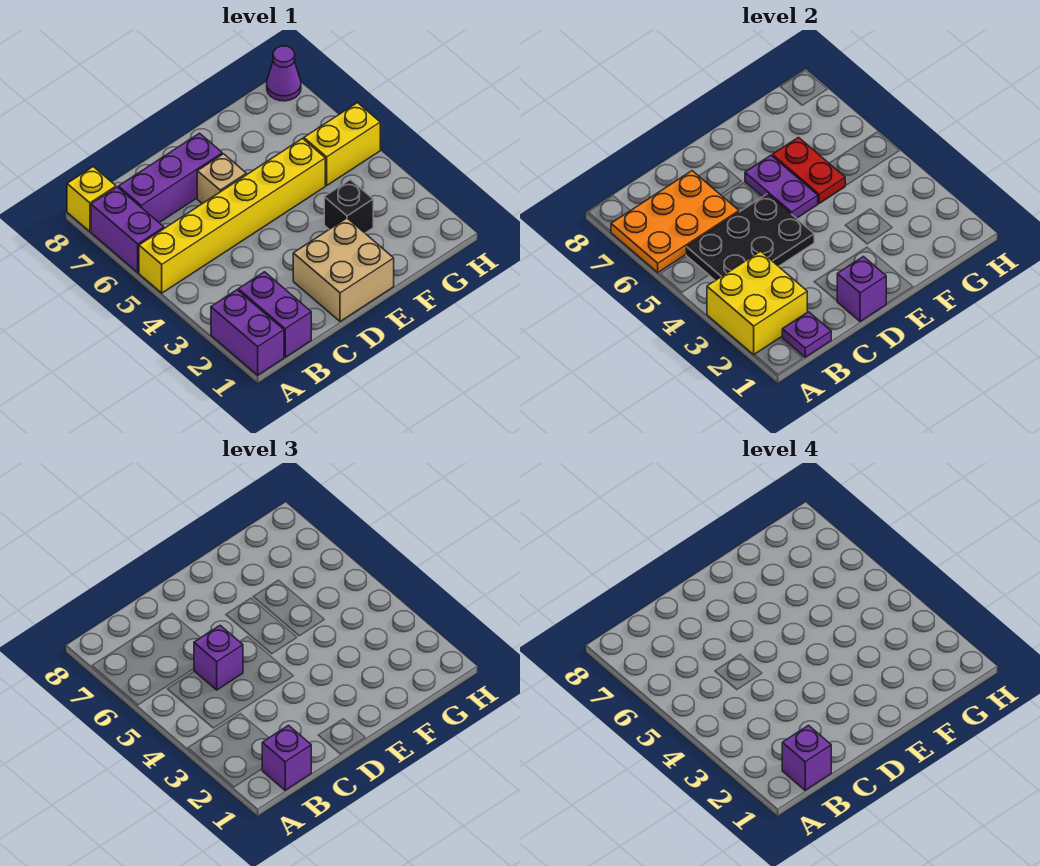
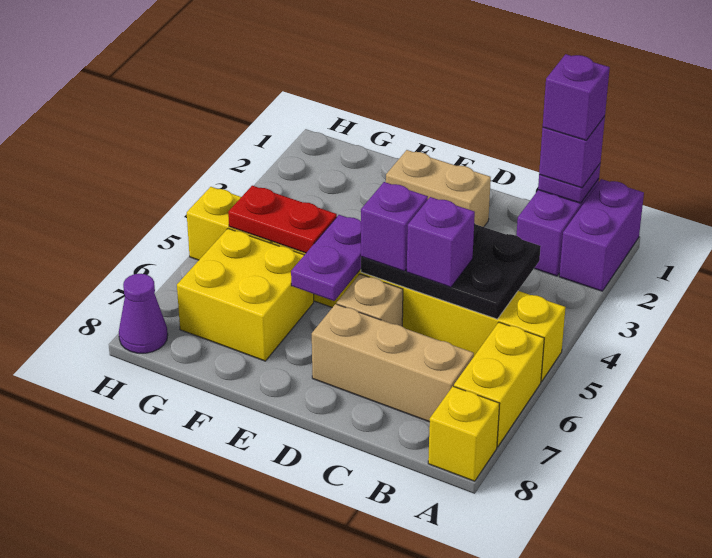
yellow 2x2 brick [707,251,807,355] -> yellow 2x2 brick moved to [177,229,314,361]
purple 1x2 brick [91,187,164,273] -> yellow 1x2 brick [454,322,544,447]
orange 2x3 plate [611,171,739,273] -> none
purple 1x3 brick [118,133,222,223] -> tan 1x3 brick [312,304,474,422]
tan 2x2 brick [293,218,394,322] -> tan 1x2 brick [386,150,491,227]
purple 1x1 brick [837,257,886,322] -> purple 1x1 brick moved to [361,182,428,271]
black 1x1 brick [324,180,373,233] -> none
red 1x2 plate [772,137,845,204] -> red 1x2 plate turned to [228,186,337,253]

